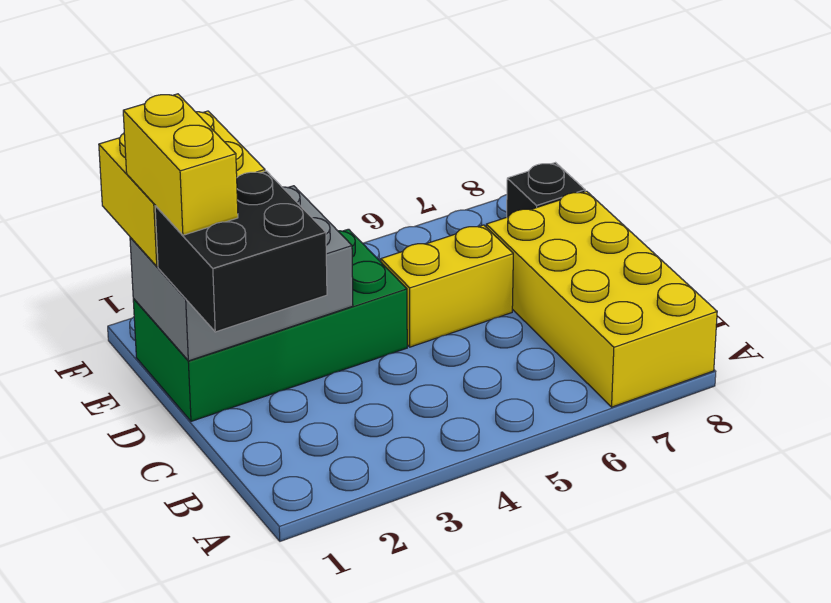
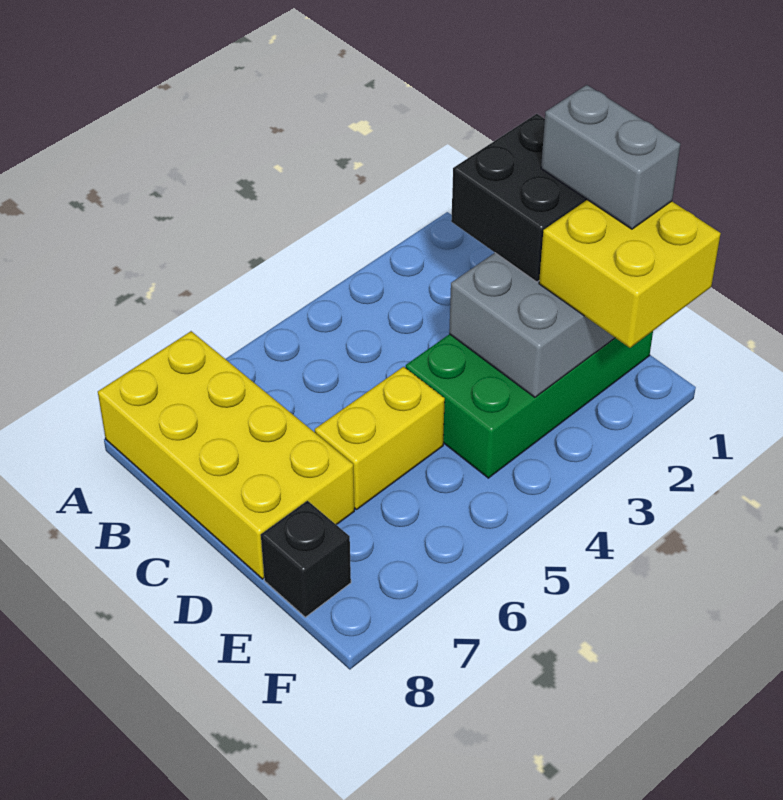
yellow 1x2 brick [123,94,238,235] -> grey 1x2 brick [541,85,680,229]

